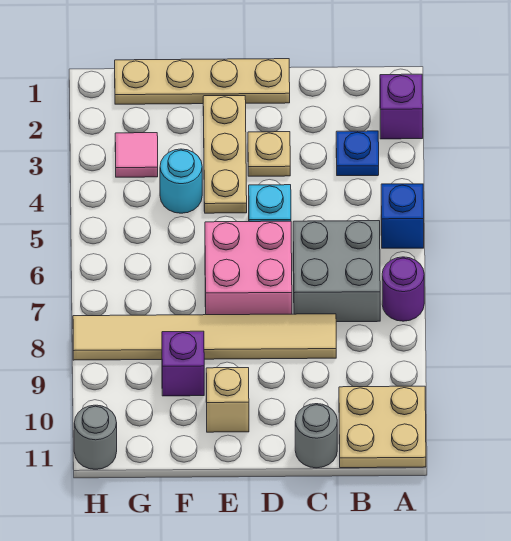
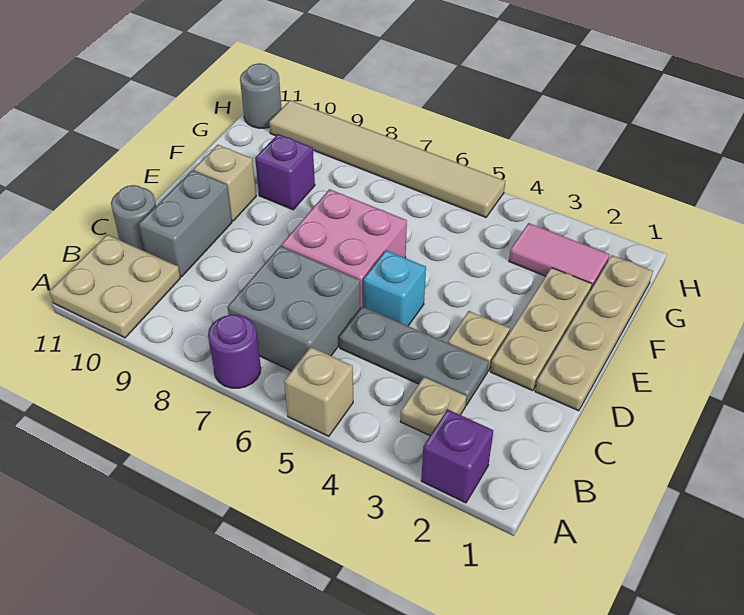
blue 1x1 brick [381,184,424,248] -> tan 1x1 brick [284,347,353,436]
blue 1x1 plate [336,131,379,176] -> tan 1x1 plate [400,377,466,436]
none -> grey 1x3 plate [339,306,489,405]
tan 1x6 tile [73,314,336,360] -> tan 1x6 tile turned to [269,100,505,217]
none -> grey 1x2 brick [139,170,232,277]
tan 1x3 plate [203,96,247,213] -> tan 1x3 plate turned to [490,268,592,391]
cyan 1x1 round brick [160,149,202,213] -> none
pink 1x1 tile [115,133,158,177] -> pink 1x2 tile [509,223,610,289]

